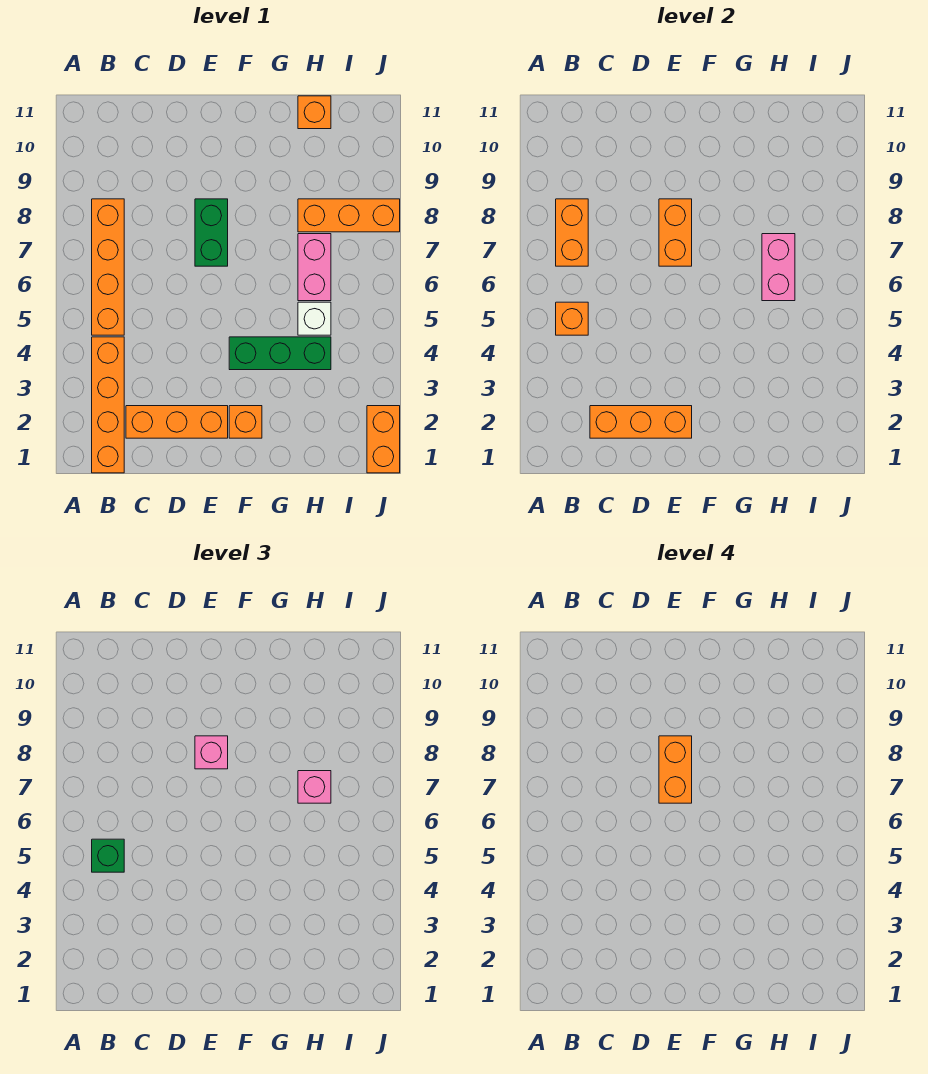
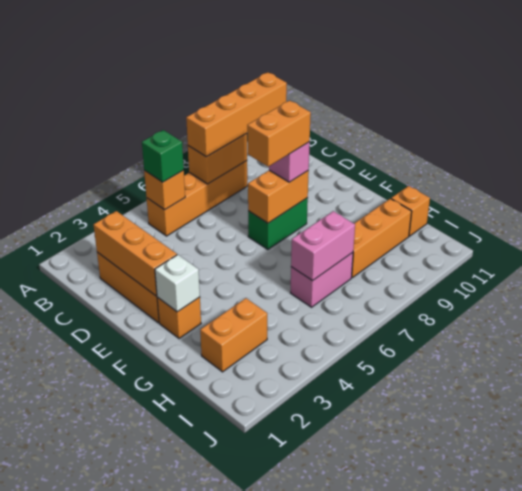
orange 1x4 brick [92,337,124,473] -> orange 1x4 brick moved to [186,72,287,157]
green 1x3 brick [229,337,331,370] -> none
white 1x1 brick [298,302,331,335] -> white 1x1 brick moved to [155,255,200,312]
pink 1x1 brick [298,771,331,803] -> none
orange 1x3 brick [298,199,400,232] -> orange 1x3 brick turned to [352,199,412,278]
orange 1x2 brick [367,406,400,473] -> orange 1x2 brick moved to [200,298,267,372]

